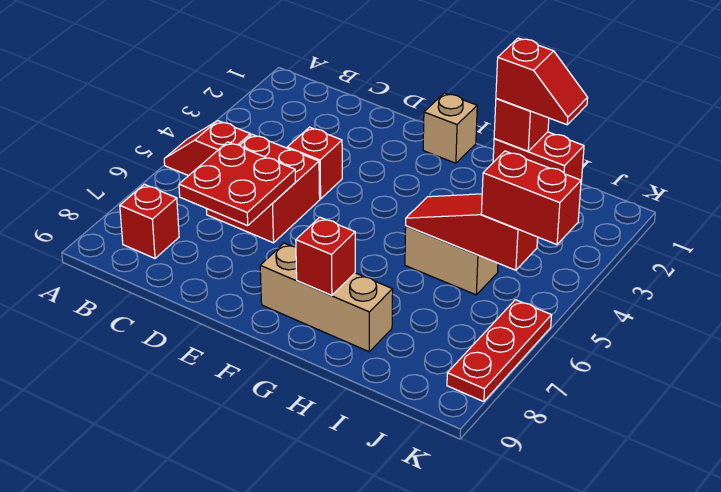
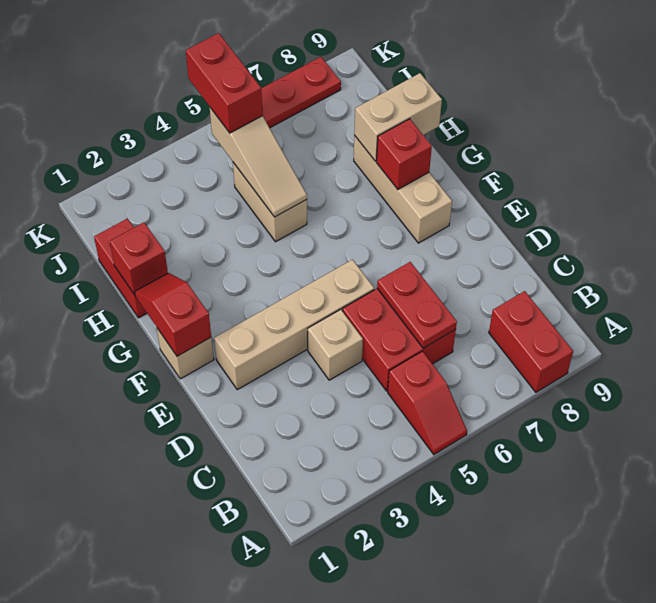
red 1x1 brick [120,184,179,258] -> red 1x2 brick [489,291,573,392]
red 2x2 plate [179,142,295,226] -> red 1x2 plate [377,262,457,348]
red 1x1 brick [287,127,342,199] -> tan 1x1 brick [308,309,363,380]
none -> tan 1x4 brick [214,260,374,390]
red 1x2 slope [496,38,588,125] -> red 1x2 slope moved to [135,273,211,356]
red 1x3 slope [406,194,538,270] -> tan 1x3 slope [210,108,307,217]
none -> tan 1x2 brick [354,73,442,161]

